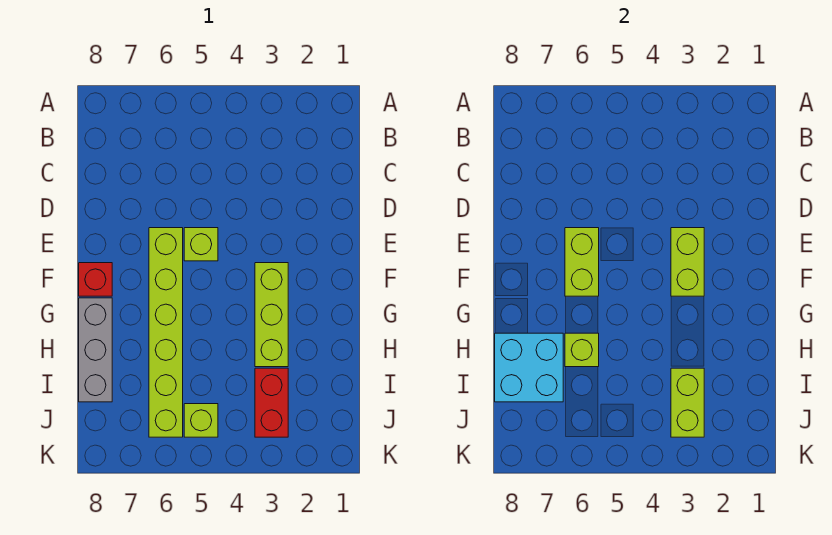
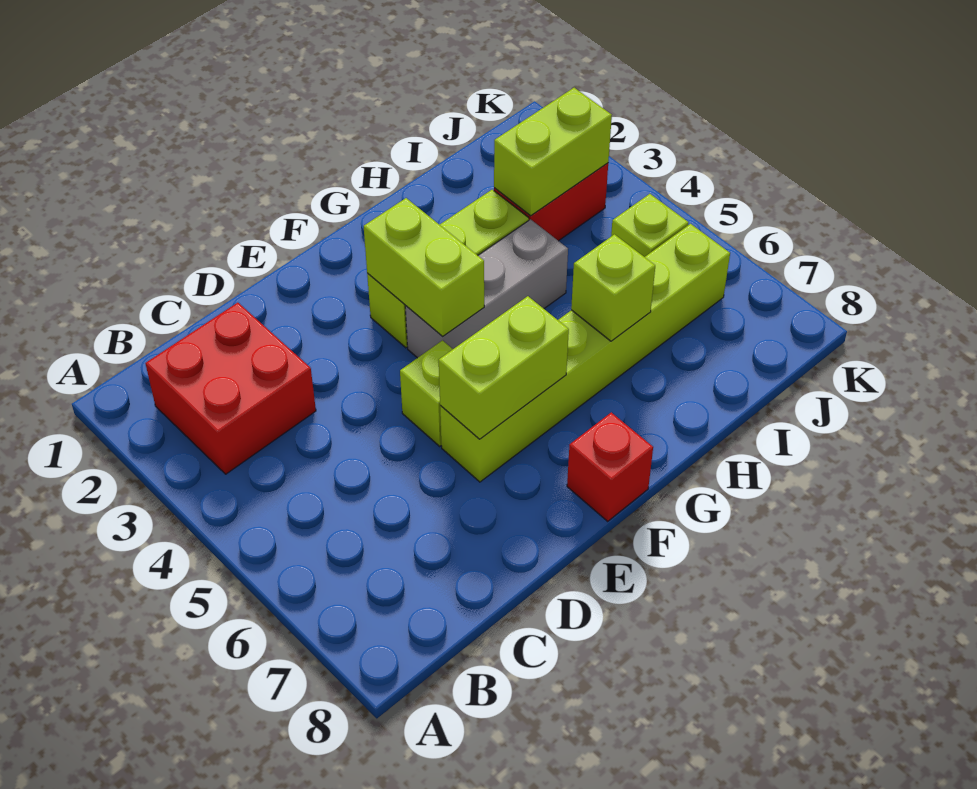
none -> red 2x2 brick [146,303,316,474]
lime 1x2 brick [671,228,704,296] -> lime 1x2 brick turned to [364,198,484,337]
grey 1x3 brick [79,298,112,402] -> grey 1x3 brick moved to [405,219,568,358]
cyan 2x2 brick [495,333,563,402] -> none

